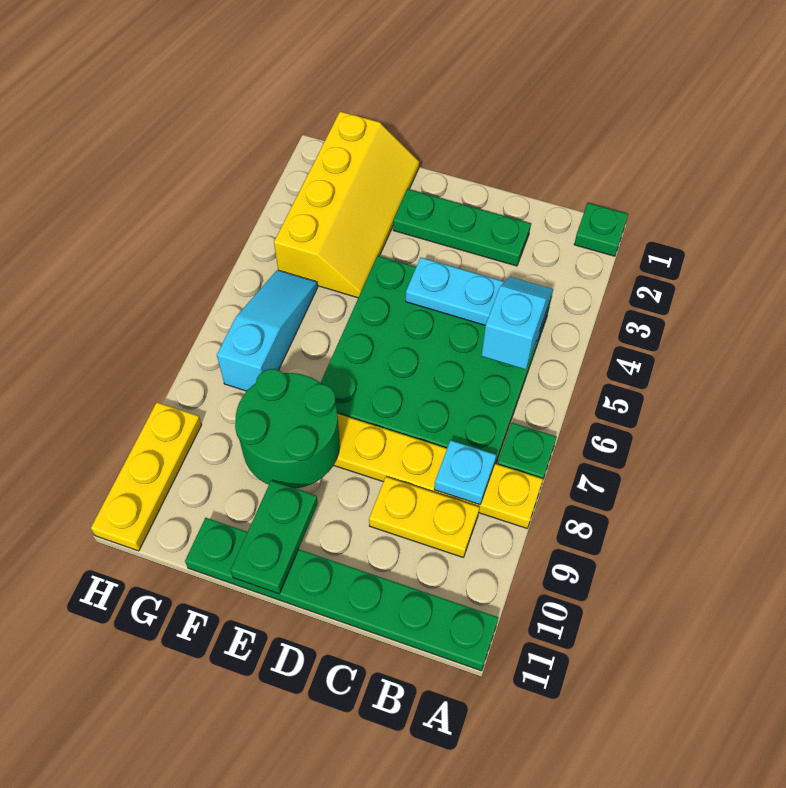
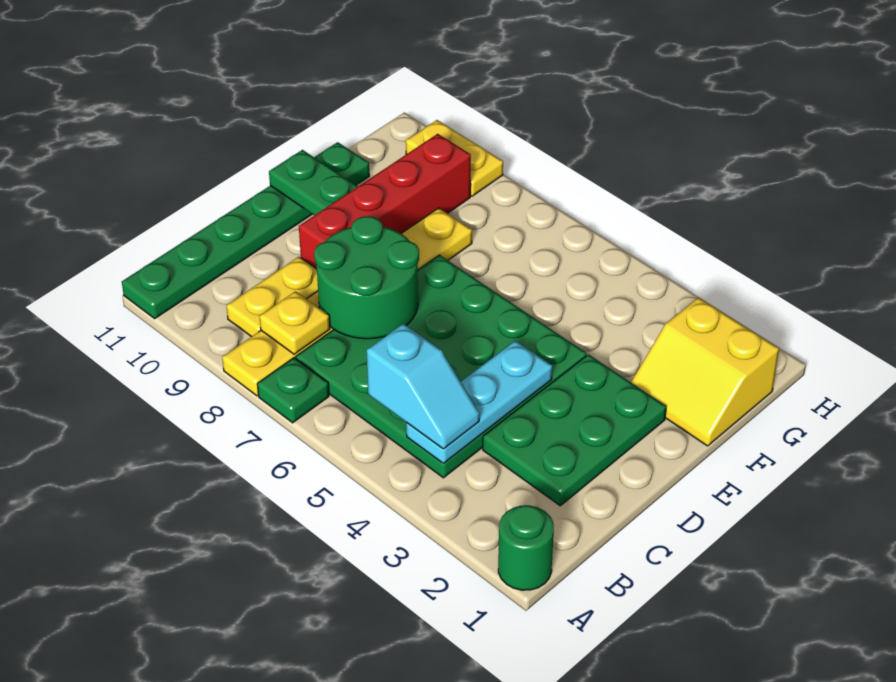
green 1x1 plate [574,203,628,256] -> green 1x1 round brick [498,505,554,590]
cyan 1x1 plate [434,440,496,505] -> yellow 1x1 plate [260,291,330,354]
green 1x3 plate [393,189,531,266] -> green 2x3 plate [483,354,666,506]
none -> red 1x4 brick [299,134,471,269]
green 2x2 round brick [235,369,340,489] -> green 2x2 round brick moved to [314,216,419,339]
yellow 2x4 slope [274,112,419,298] -> yellow 2x2 slope [631,298,779,446]
cyan 1x3 slope [217,270,318,391] -> none
yellow 1x3 plate [91,402,202,551] -> yellow 1x2 plate [406,120,503,196]

